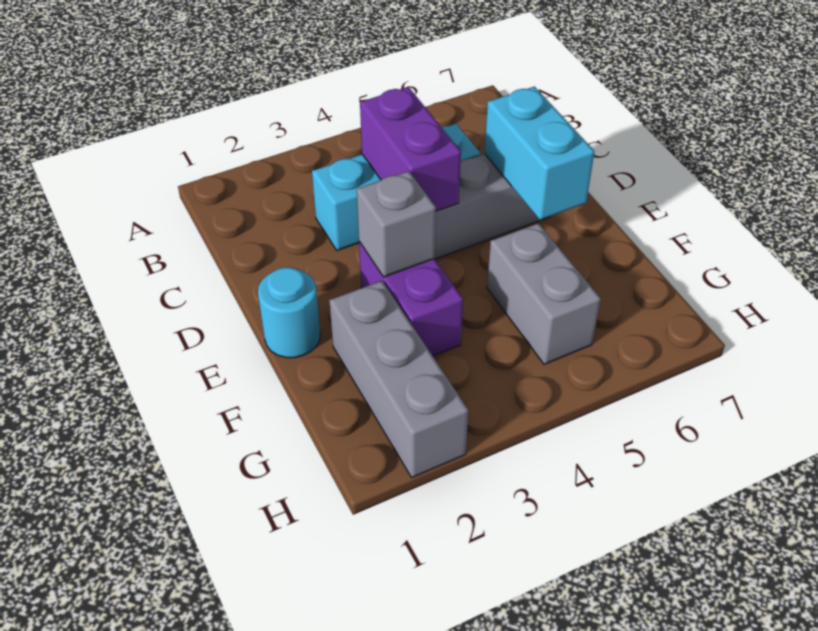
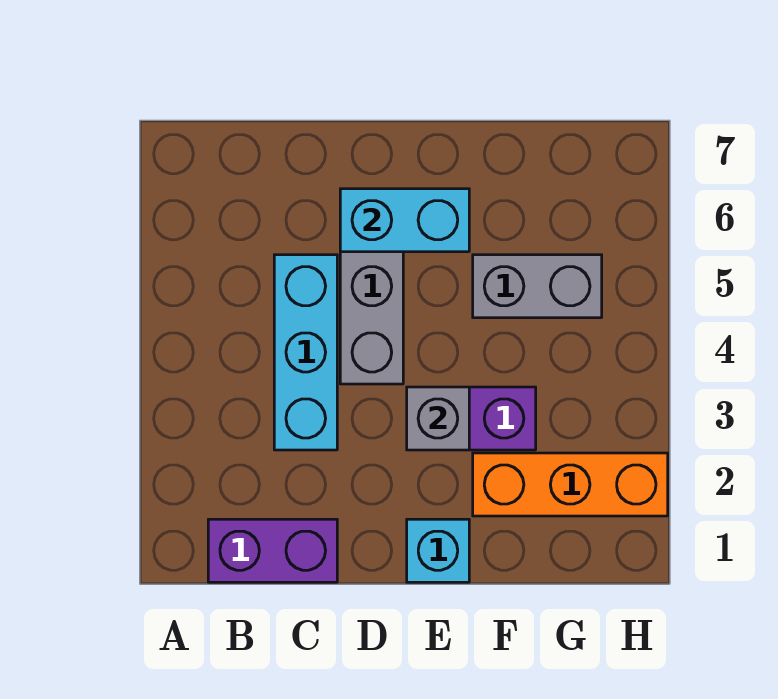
purple 1x2 brick [360,87,461,211] -> purple 1x2 brick moved to [208,519,337,582]
cyan 1x1 round brick [258,267,320,358] -> cyan 1x1 brick [407,519,469,582]
grey 1x3 brick [329,281,468,477] -> orange 1x3 brick [473,453,668,516]

